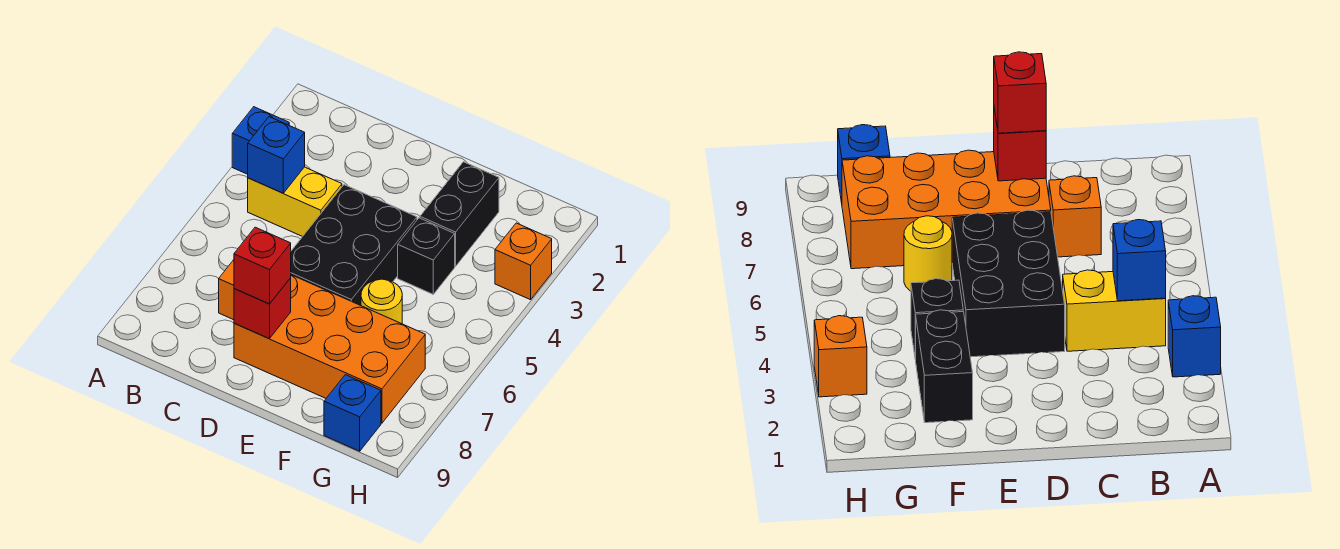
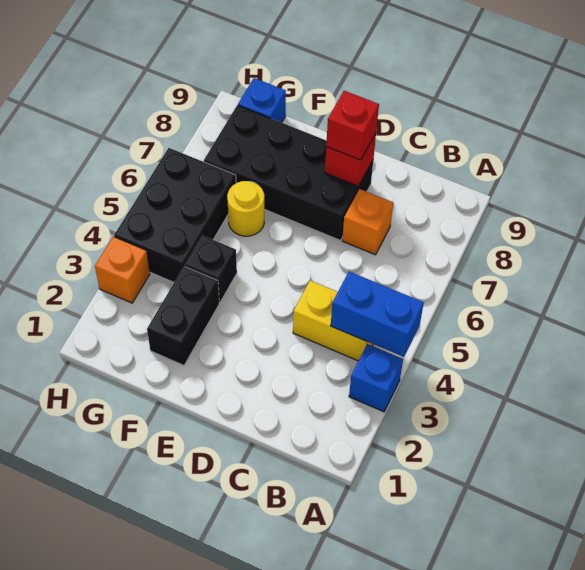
blue 1x1 brick [248,117,305,193] -> blue 1x2 brick [331,272,424,357]
black 2x3 brick [291,185,417,305] -> black 2x3 brick moved to [114,148,236,282]
orange 2x4 brick [234,275,425,423] -> black 2x4 brick [204,105,374,240]

